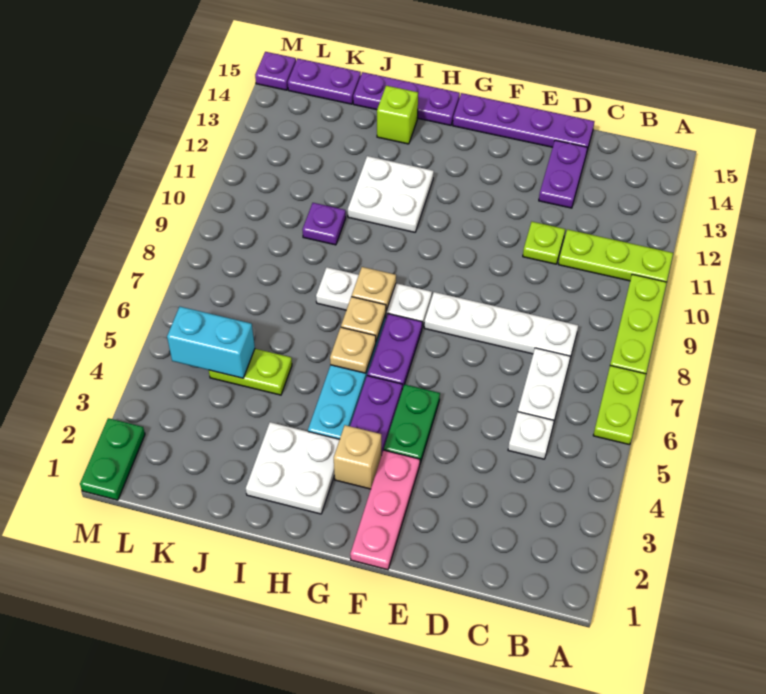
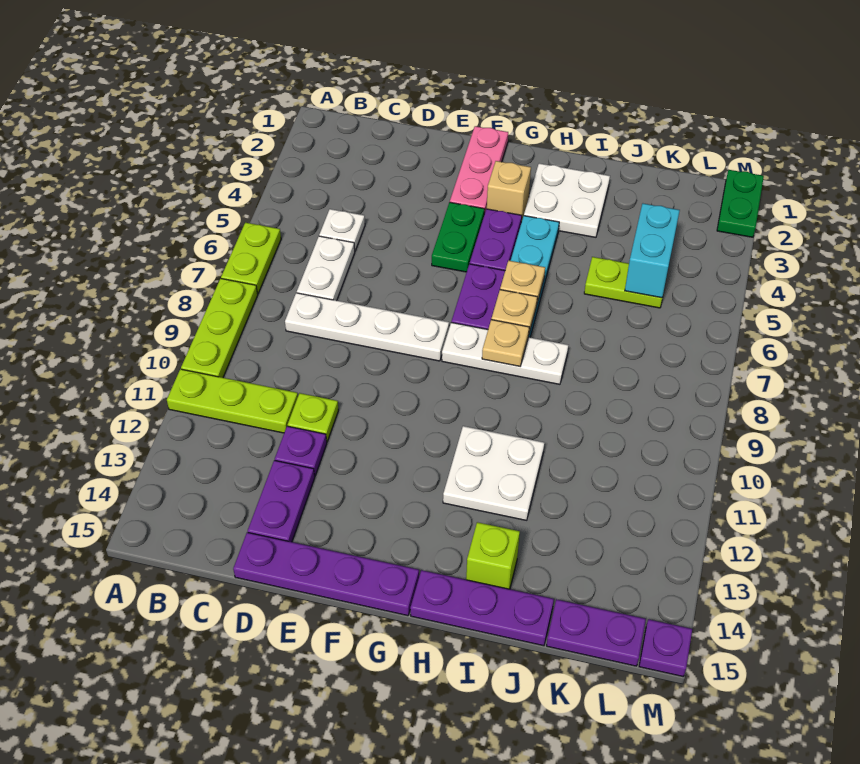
purple 1x1 plate [302,203,346,245] -> purple 1x1 plate moved to [275,426,327,476]
cyan 1x2 brick [167,307,255,378] -> cyan 1x2 brick turned to [625,204,680,298]

